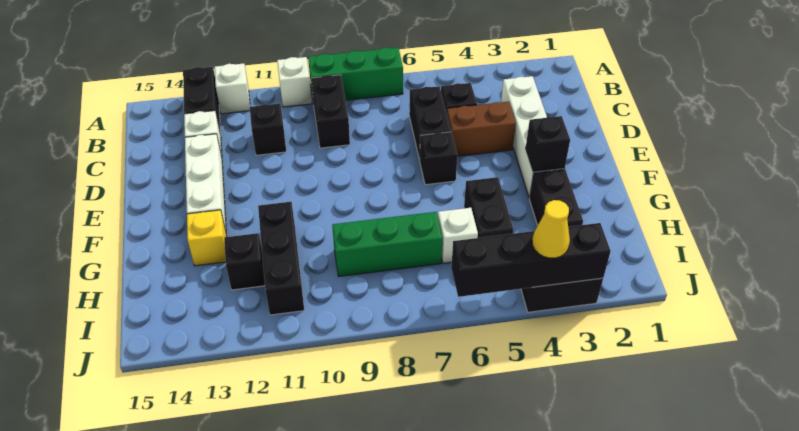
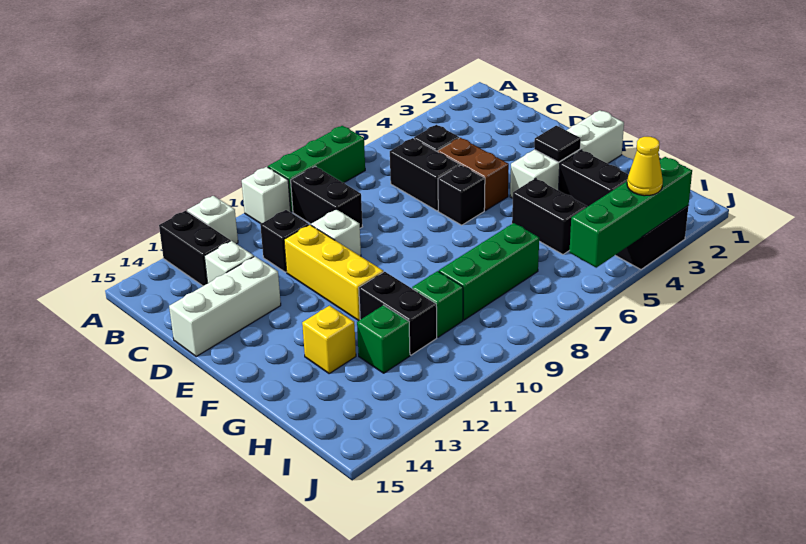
white 1x4 brick [501,76,565,198] -> white 1x4 brick turned to [510,110,624,198]
brown 1x2 brick [447,102,516,156] -> brown 1x2 brick turned to [438,138,509,210]
none -> yellow 1x3 brick [284,225,383,321]
white 1x3 brick [185,134,226,231] -> white 1x3 brick turned to [169,256,281,357]
black 1x1 brick [526,116,570,171] -> black 1x1 tile [534,126,581,162]
black 1x3 brick [258,202,304,315] -> black 1x2 brick [359,272,437,355]
white 1x1 brick [438,208,478,263] -> white 1x1 brick moved to [311,209,361,256]
none -> green 1x1 brick [412,271,463,337]
black 1x1 brick [224,233,265,290] -> green 1x1 brick [357,305,410,373]
black 1x4 brick [451,223,611,297] -> green 1x4 brick [569,157,692,268]

